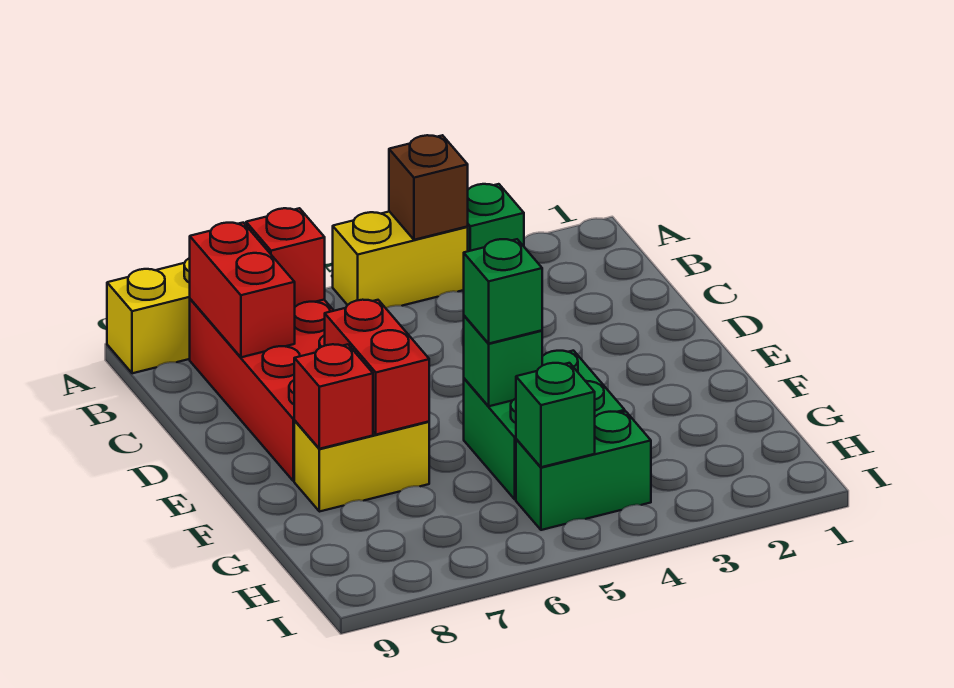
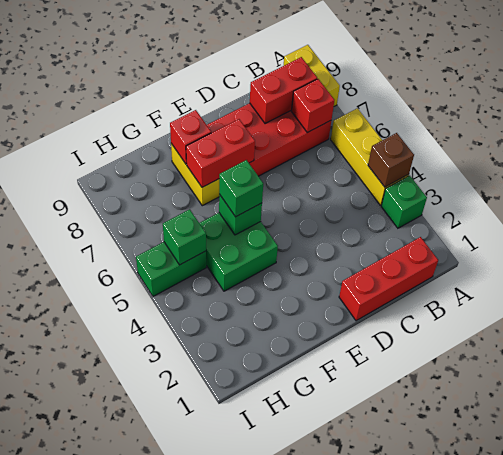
yellow 1x2 brick [333,212,468,308] -> yellow 1x3 brick [331,108,409,205]
none -> red 1x3 brick [339,237,438,321]
green 1x2 brick [516,412,651,530] -> green 1x2 brick turned to [136,242,206,296]

